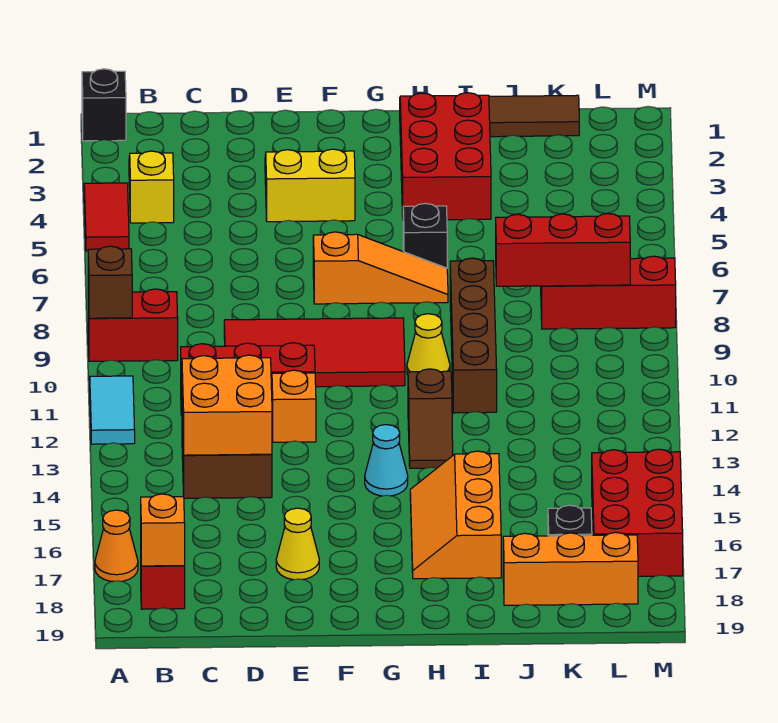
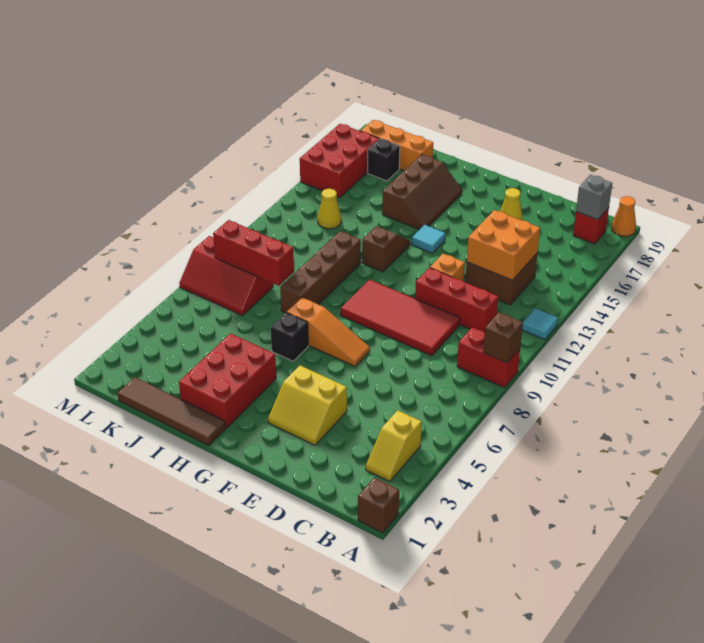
black 1x1 brick [82,69,126,141] -> brown 1x1 brick [358,478,399,533]
red 1x2 tile [84,183,129,251] -> none
cyan 1x2 tile [90,376,135,444] -> cyan 1x1 tile [522,308,558,340]
orange 1x1 cone [95,510,138,582] -> orange 1x1 cone moved to [612,196,636,236]
orange 1x1 brick [141,494,185,566] -> grey 1x1 brick [576,175,612,220]
orange 1x3 slope [313,232,448,304] -> orange 1x3 slope turned to [287,298,370,366]
cyan 1x1 cone [365,425,408,496] -> cyan 1x1 tile [412,225,445,253]
yellow 1x1 cone [407,314,450,375] -> yellow 1x1 cone moved to [318,189,341,229]
orange 2x3 slope [410,451,501,579] -> brown 2x3 slope [382,155,462,230]

